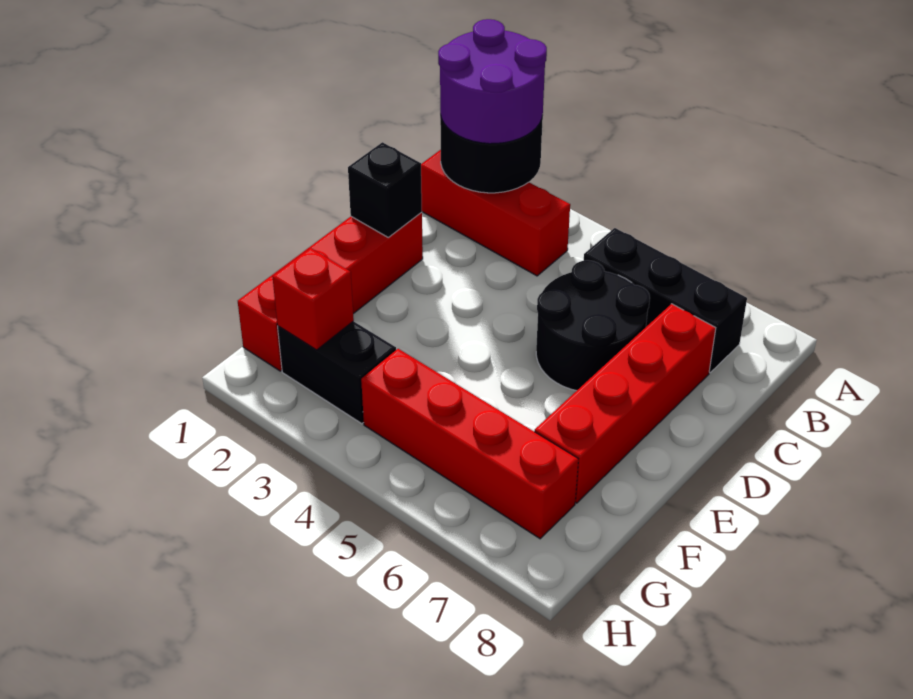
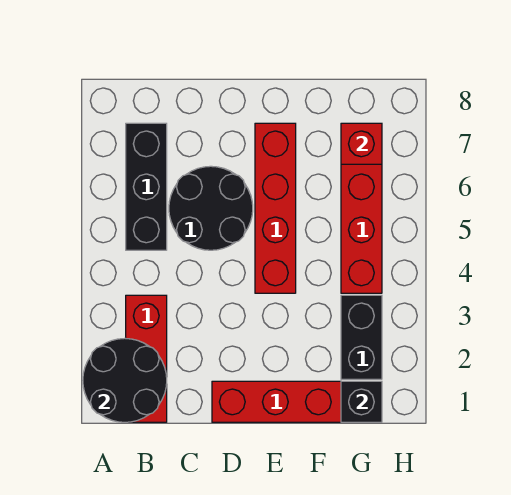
purple 2x2 round brick [438,19,547,144] -> none
red 1x4 brick [535,304,716,503] -> red 1x4 brick turned to [255,123,296,293]
black 1x1 brick [348,142,422,237] -> black 1x1 brick moved to [341,381,382,422]
red 1x1 brick [272,248,354,350] -> red 1x1 brick moved to [341,123,382,164]

